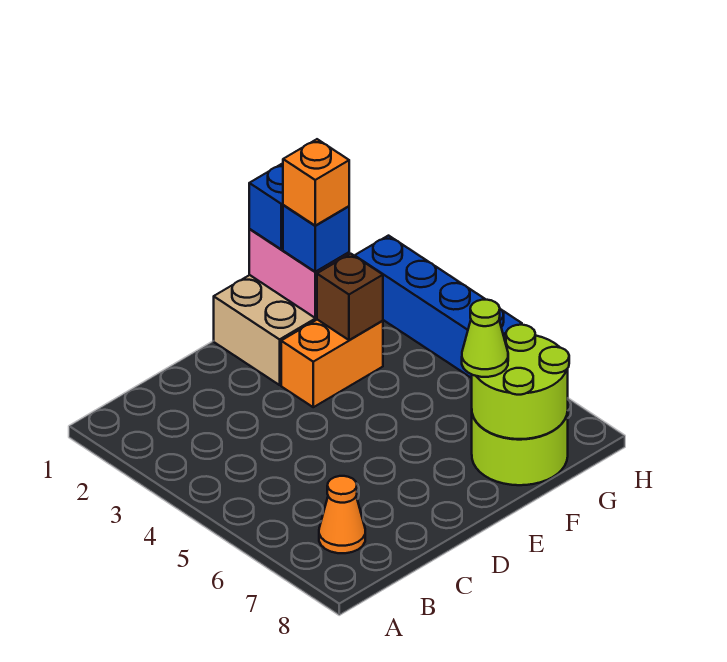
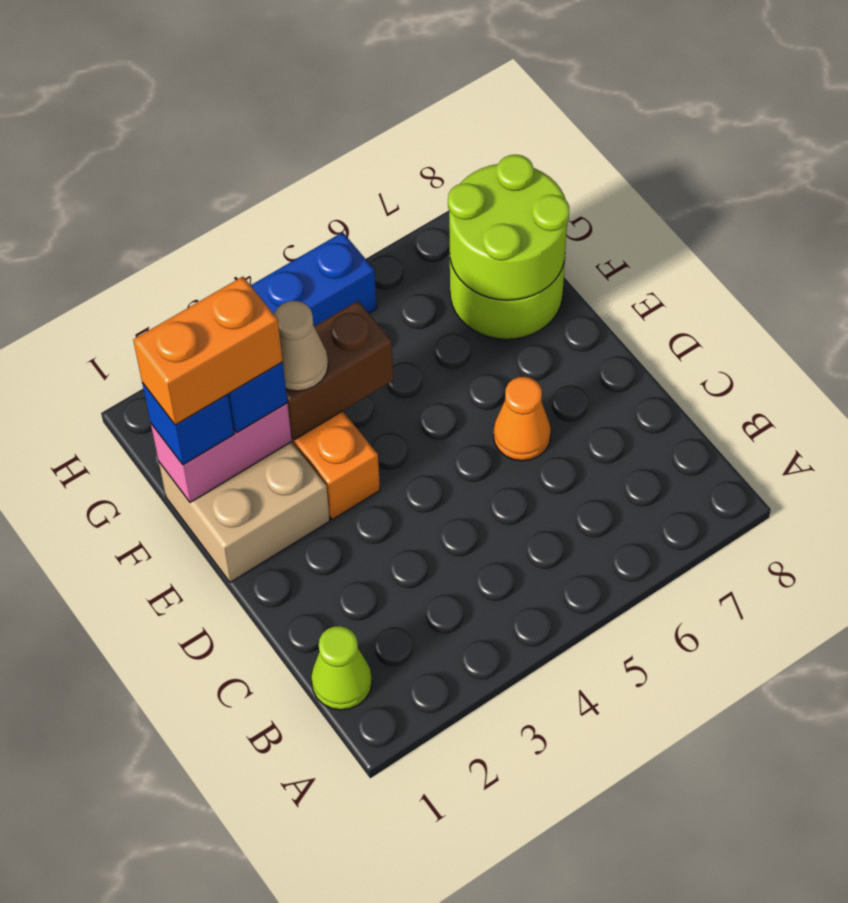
orange 1x1 cone [319,476,365,553] -> orange 1x1 cone moved to [493,377,551,461]
orange 1x1 brick [283,139,349,225] -> orange 1x2 brick [133,277,283,425]
brown 1x1 brick [317,254,383,340] -> brown 1x2 brick [286,301,393,440]
none -> tan 1x1 cone [274,301,328,391]
lime 1x1 cone [462,300,508,377] -> lime 1x1 cone moved to [311,626,372,710]

